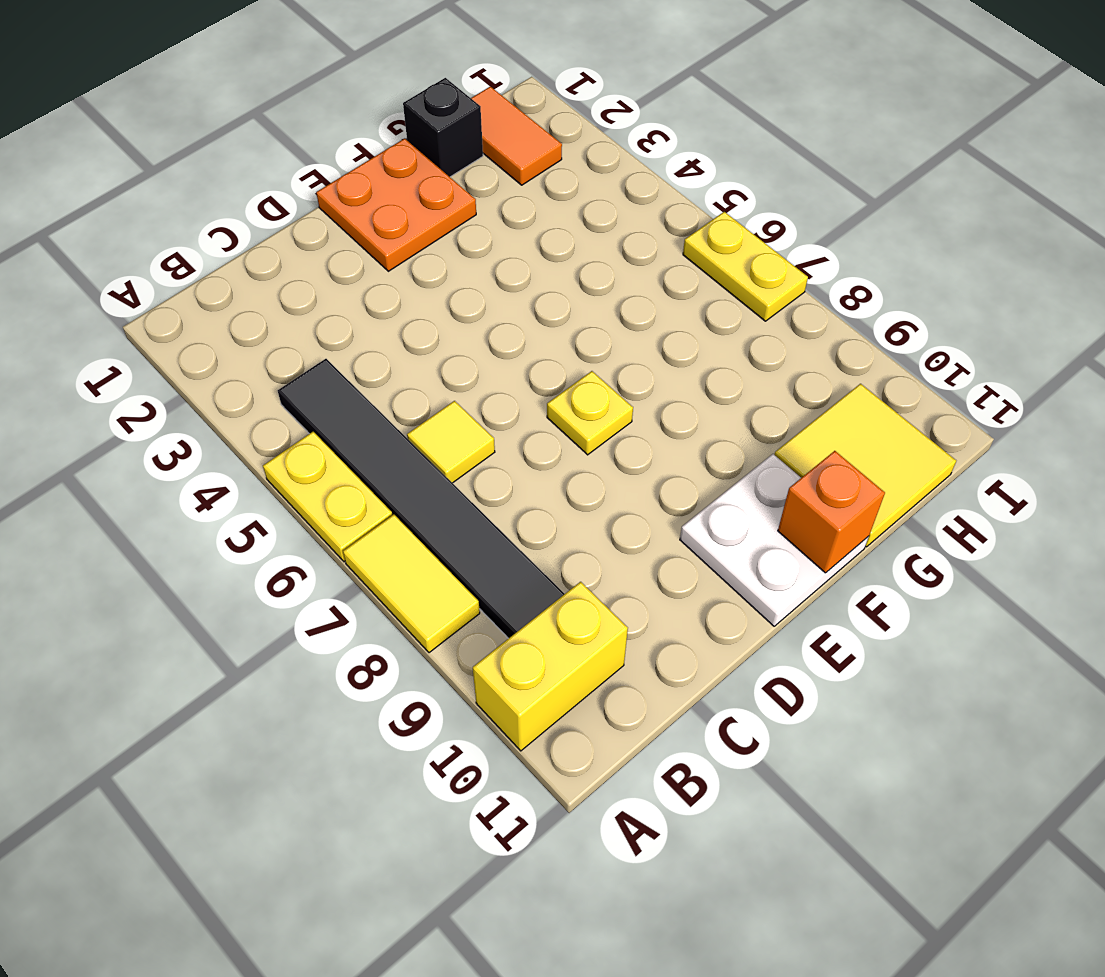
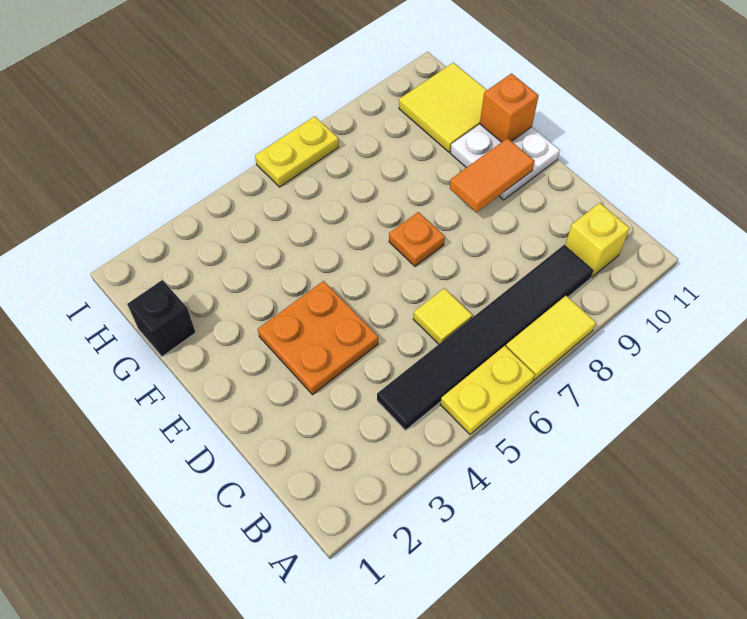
yellow 1x2 brick [473,582,628,751] -> yellow 1x1 brick [565,203,630,277]
orange 2x2 plate [316,139,476,271] -> orange 2x2 plate moved to [258,281,378,395]
yellow 1x1 plate [547,371,633,455] -> orange 1x1 plate [389,212,445,266]
orange 1x2 tile [471,86,562,185] -> orange 1x2 tile moved to [450,138,535,212]

